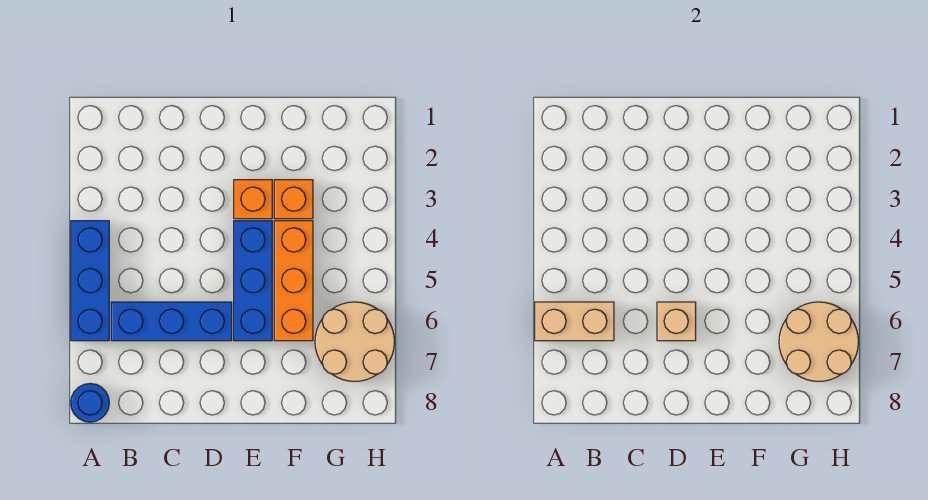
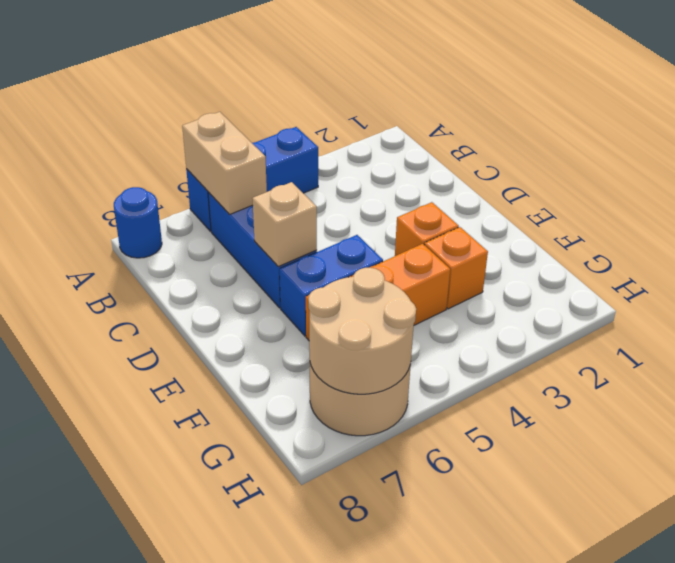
blue 1x3 brick [234,221,272,341] -> blue 1x2 brick [280,235,383,336]

